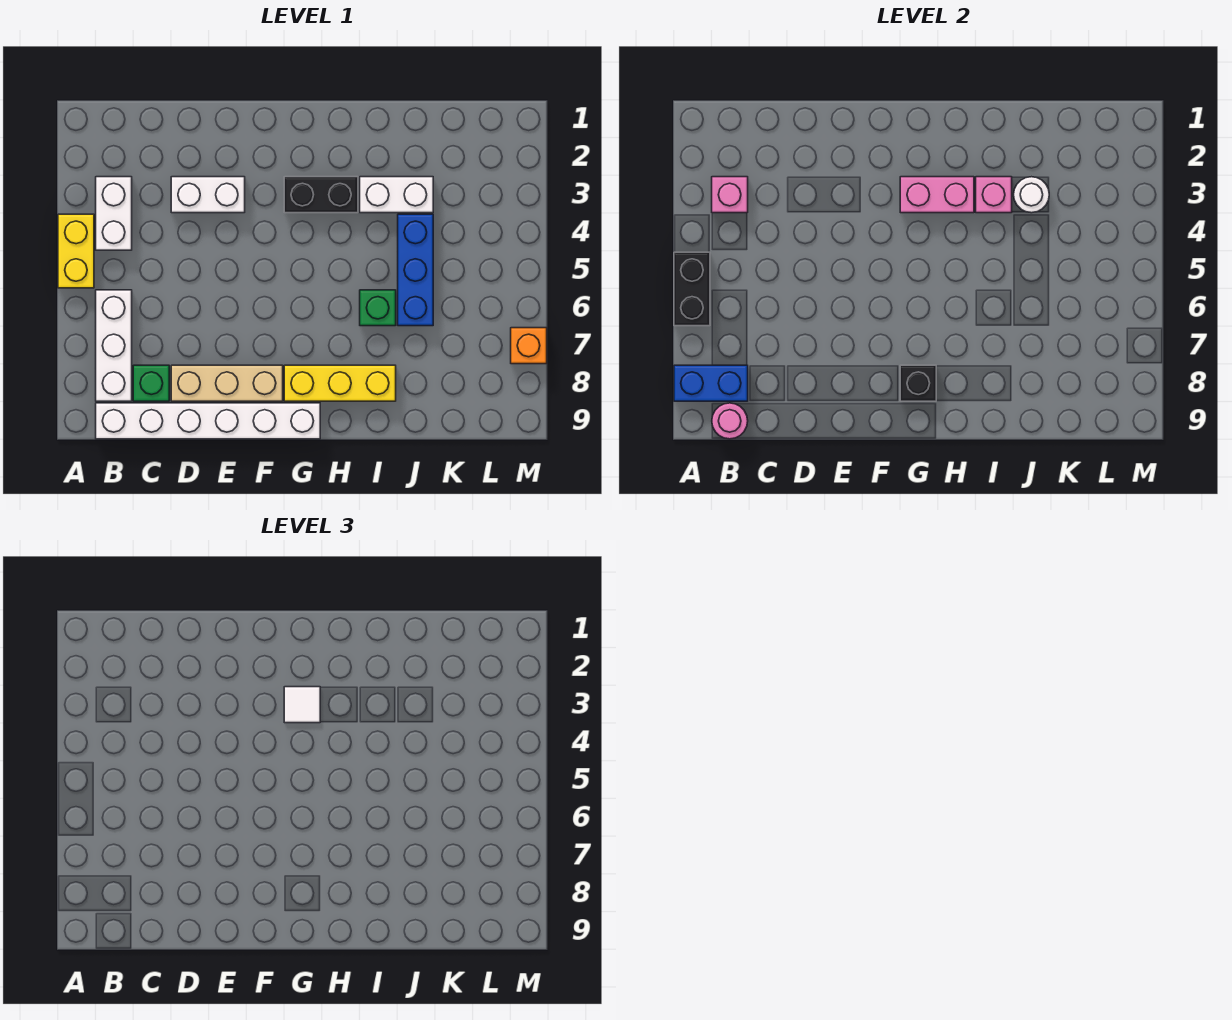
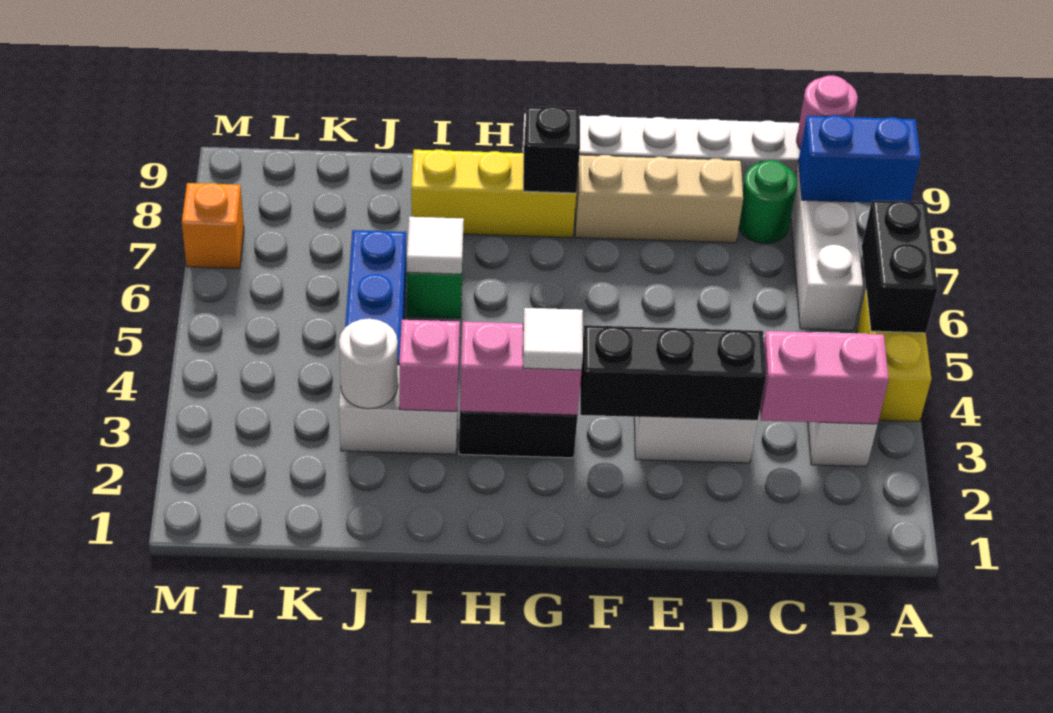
pink 1x1 brick [712,177,748,213] -> pink 1x2 brick [760,331,889,424]
green 1x1 brick [133,365,169,401] -> green 1x1 round brick [739,160,797,244]
none -> black 1x3 brick [580,325,766,420]
none -> white 1x1 tile [407,217,464,274]

